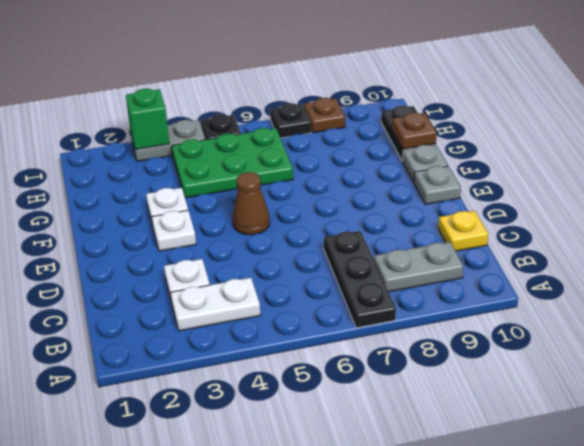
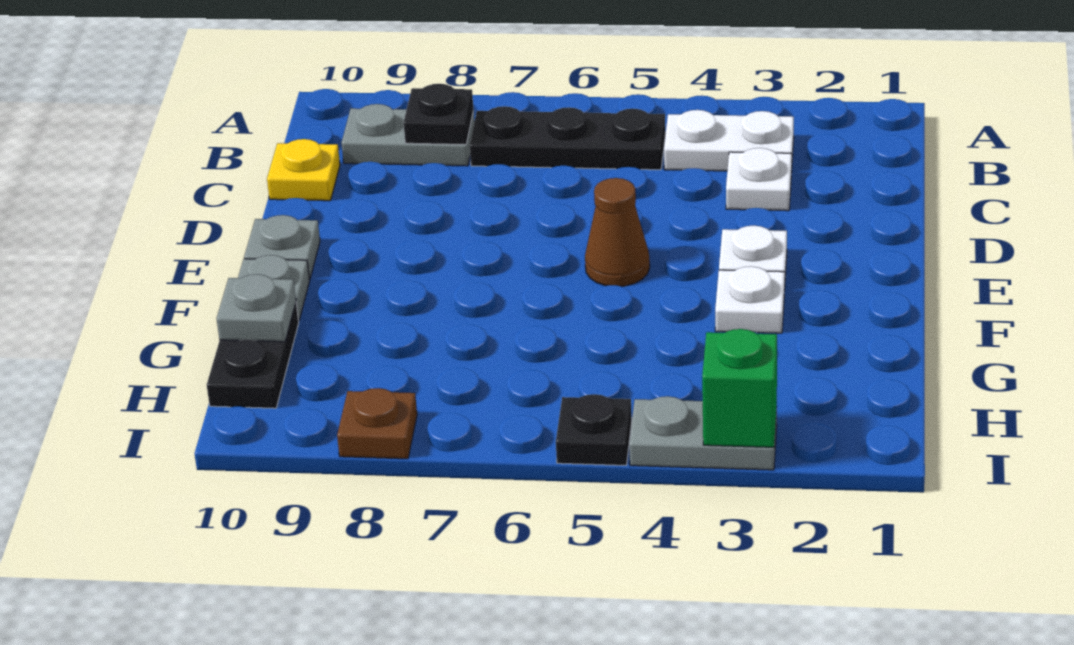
black 1x3 plate [324,231,396,328] -> black 1x3 plate turned to [470,106,665,170]
green 2x3 plate [172,128,293,198] -> none
brown 1x1 plate [392,113,437,149] -> grey 1x1 plate [217,274,296,342]
black 1x1 plate [270,103,311,138] -> black 1x1 plate moved to [404,84,473,145]

